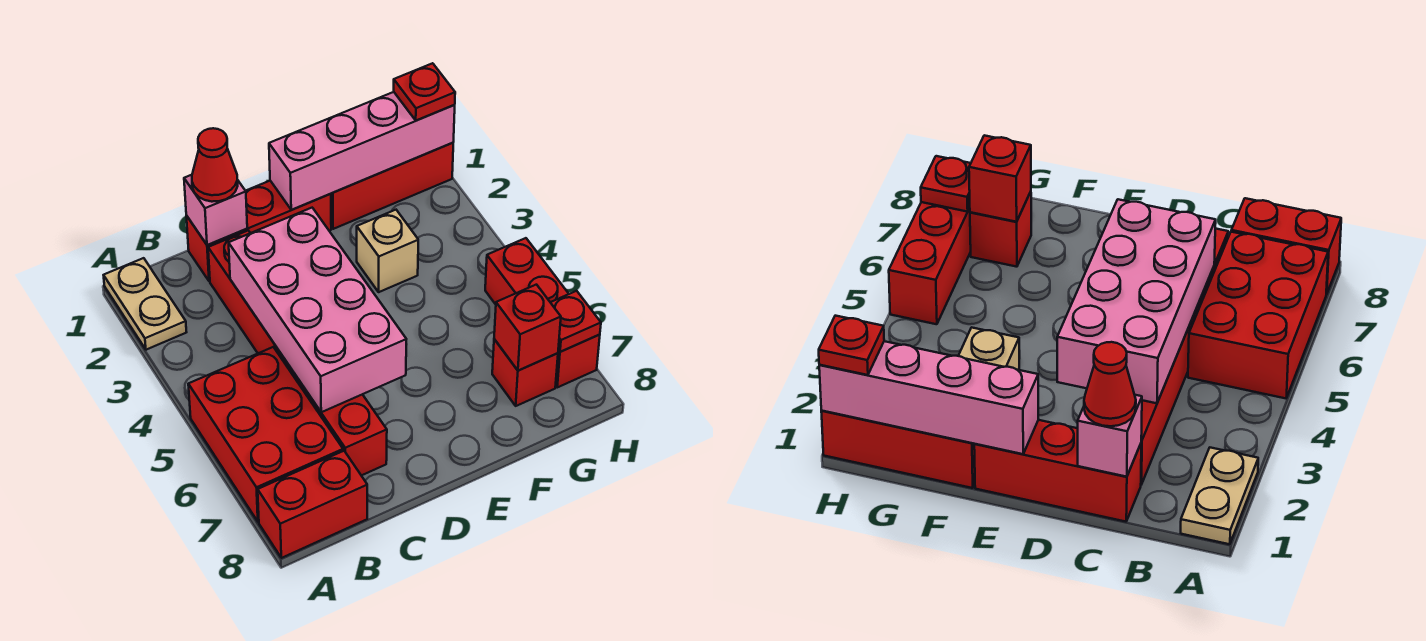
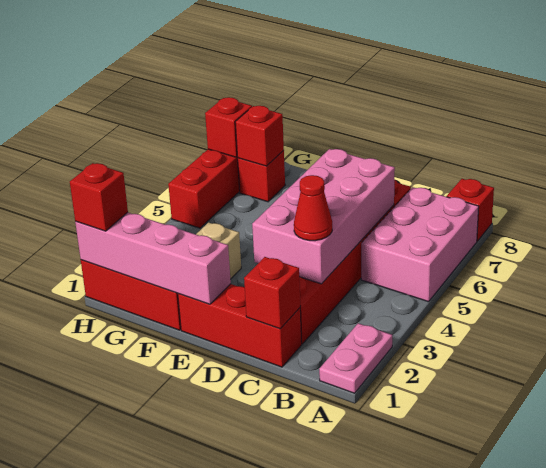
tan 1x2 plate [104,258,186,350] -> pink 1x2 plate [319,323,392,393]
red 2x3 brick [188,347,343,522] -> pink 2x3 brick [361,187,479,302]
red 1x2 brick [258,451,367,558] -> red 1x1 brick [447,179,494,241]
pink 1x1 brick [184,175,247,245] -> red 1x1 brick [244,257,300,329]
red 1x1 cone [192,128,238,202] -> red 1x1 cone moved to [294,175,332,241]
red 1x1 plate [394,63,455,121] -> red 1x1 brick [70,163,128,231]
red 1x1 plate [550,291,601,352] -> red 1x1 brick [205,97,252,157]

